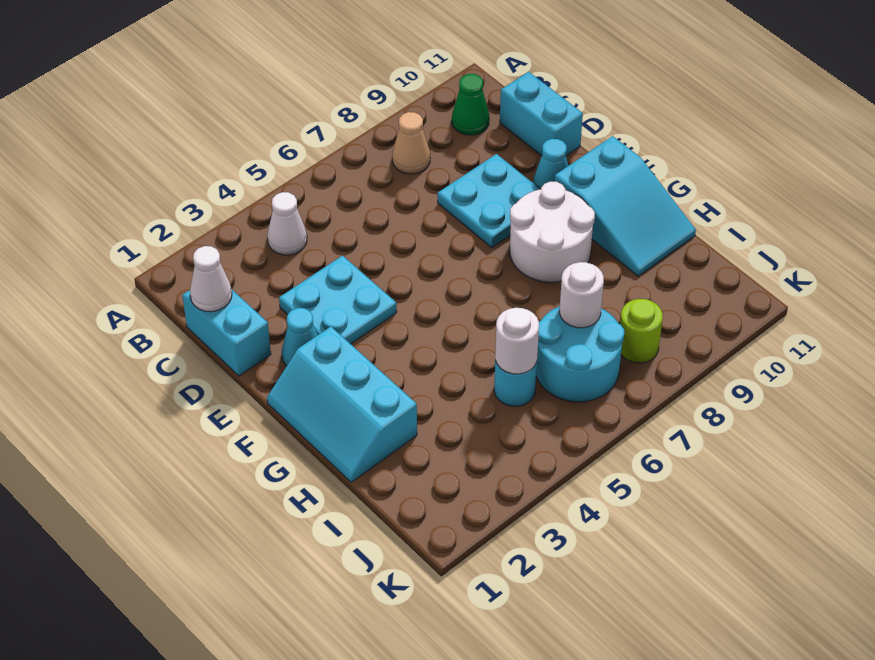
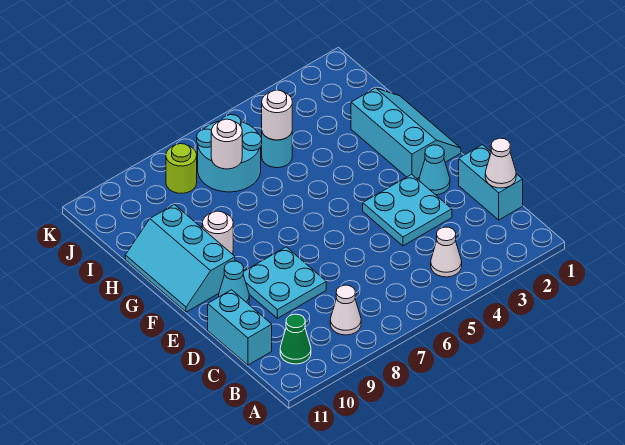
tan 1x1 cone [392,112,430,174] -> white 1x1 cone [330,285,361,335]
white 2x2 round brick [510,182,595,282] -> white 1x1 round brick [202,211,233,254]
cyan 2x3 slope [555,136,696,276] -> cyan 2x3 slope turned to [125,205,235,312]

